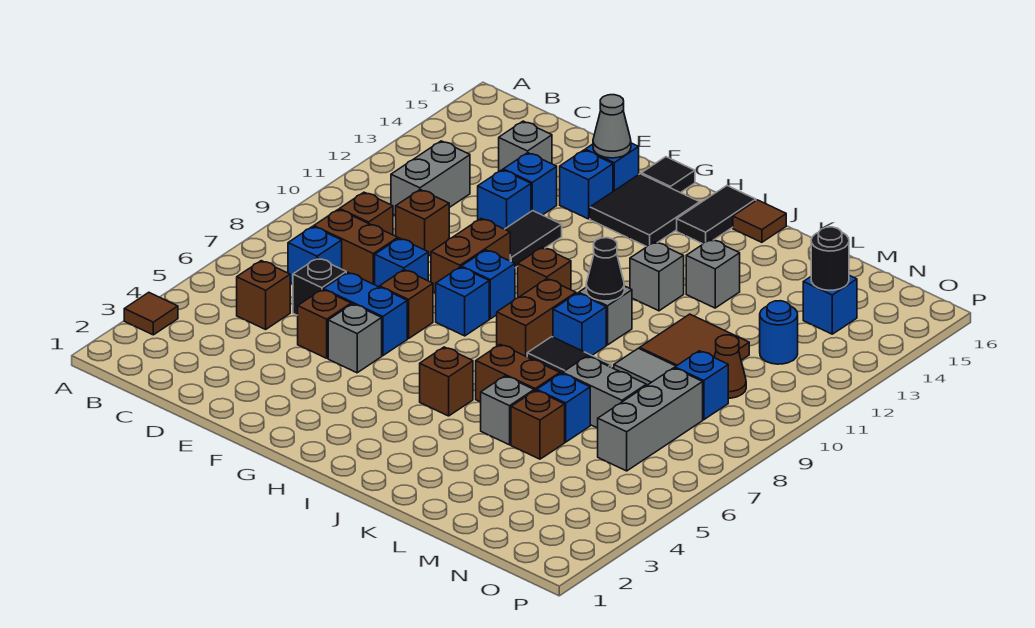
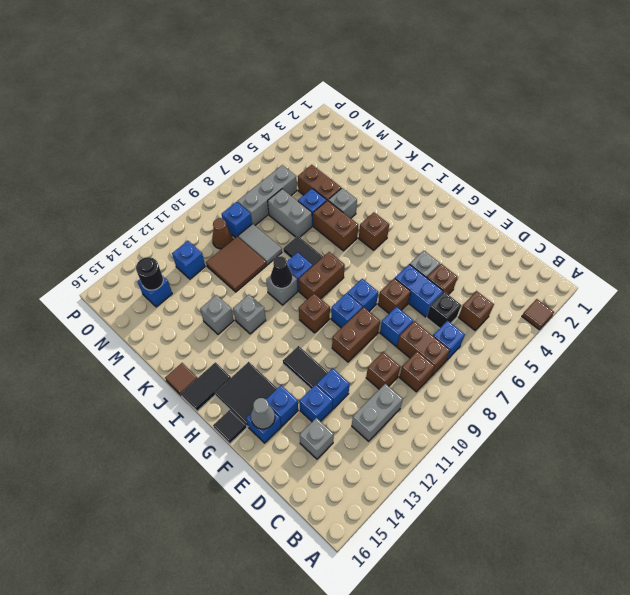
black 1x2 tile [505,211,562,268] -> black 1x2 tile turned to [283,346,328,389]
brown 1x1 brick [511,390,565,459] -> brown 1x2 brick [298,165,341,200]
blue 1x1 round brick [760,301,798,364] -> blue 1x1 brick [172,241,205,279]

